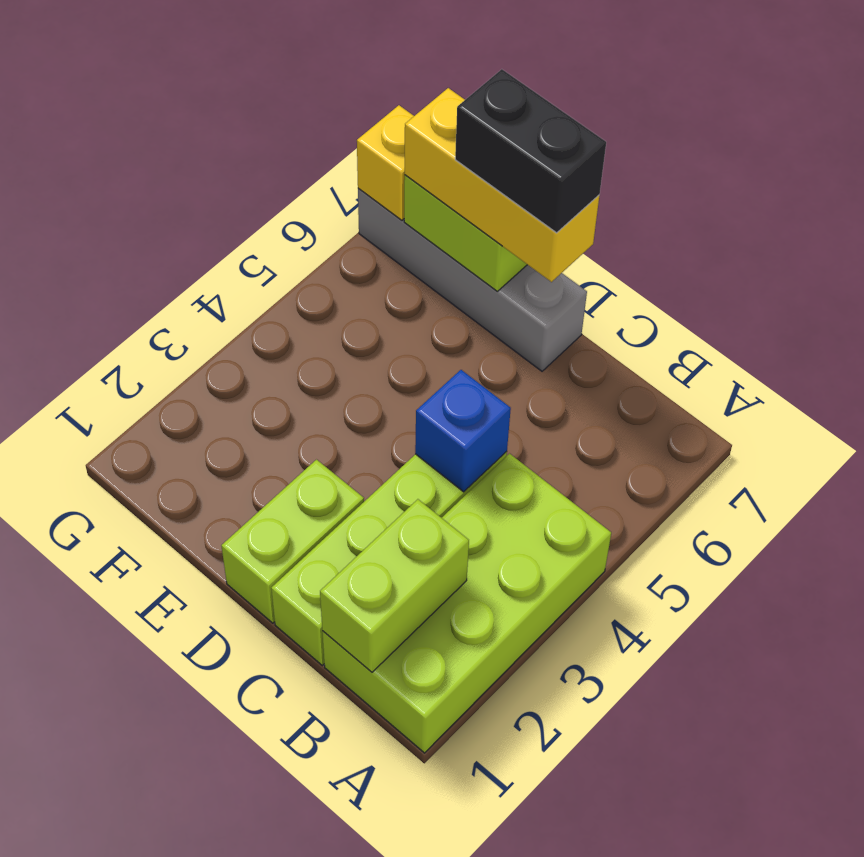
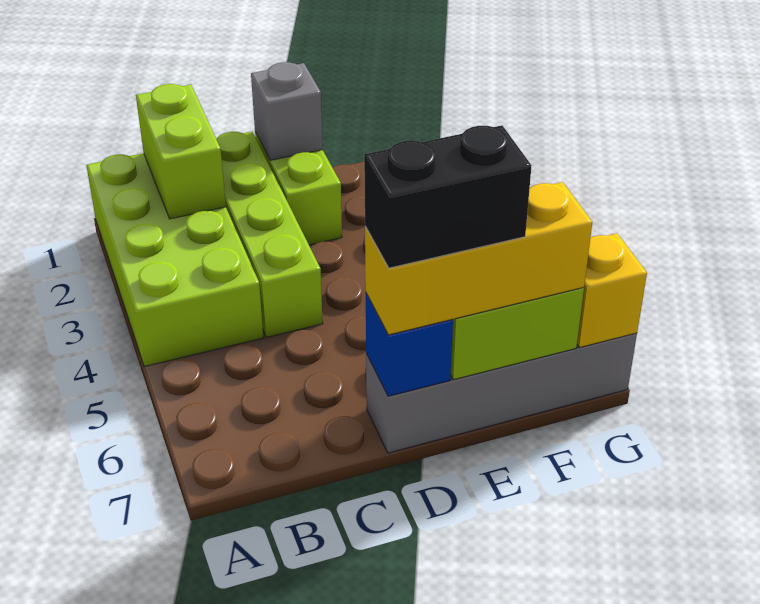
blue 1x1 brick [415,370,511,492] -> blue 1x1 brick moved to [366,294,453,396]
none -> grey 1x1 brick [251,62,323,160]

